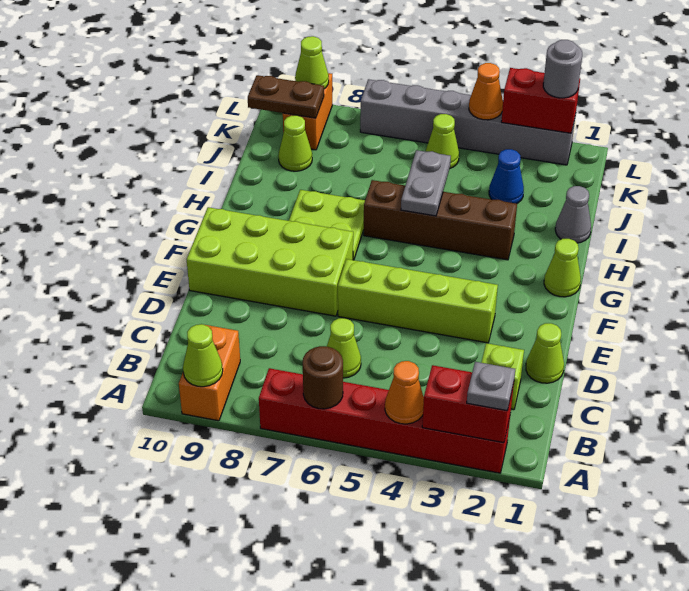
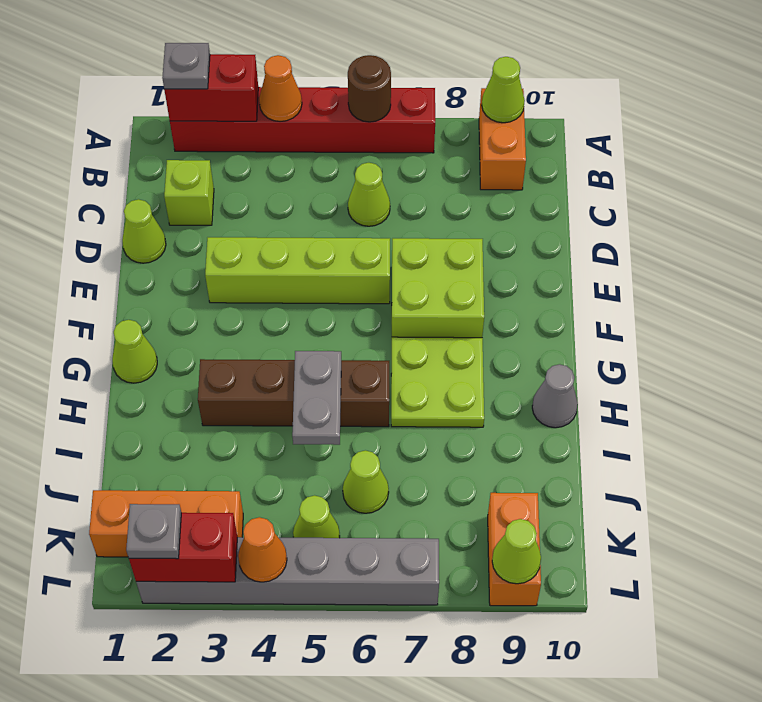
lime 2x4 brick [187,207,353,316] -> lime 2x2 brick [392,238,484,338]
grey 1x1 cone [555,186,591,243] -> grey 1x1 cone moved to [532,364,578,428]
blue 1x1 cone [489,149,524,204] -> none
lime 1x1 cone [278,115,312,171] -> lime 1x1 cone moved to [343,450,389,513]
none -> orange 1x3 brick [89,490,243,557]
brown 1x2 plate [248,75,324,118] -> none
grey 1x1 round brick [543,40,582,98] -> grey 1x1 plate [126,504,181,559]

